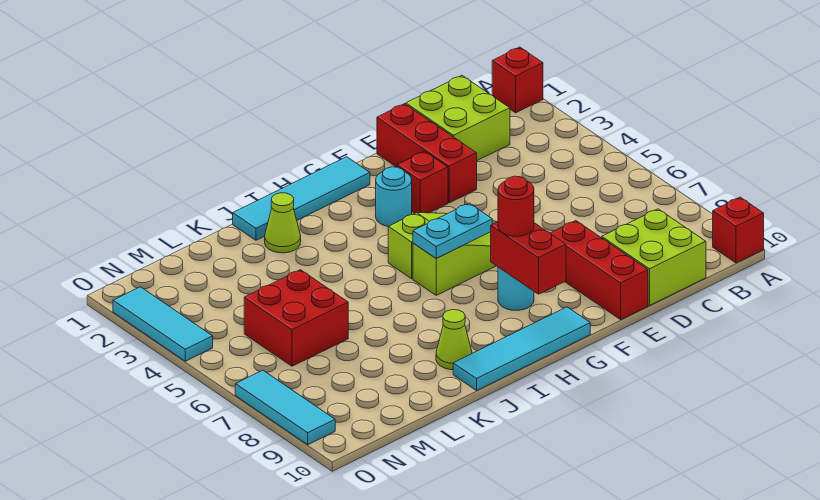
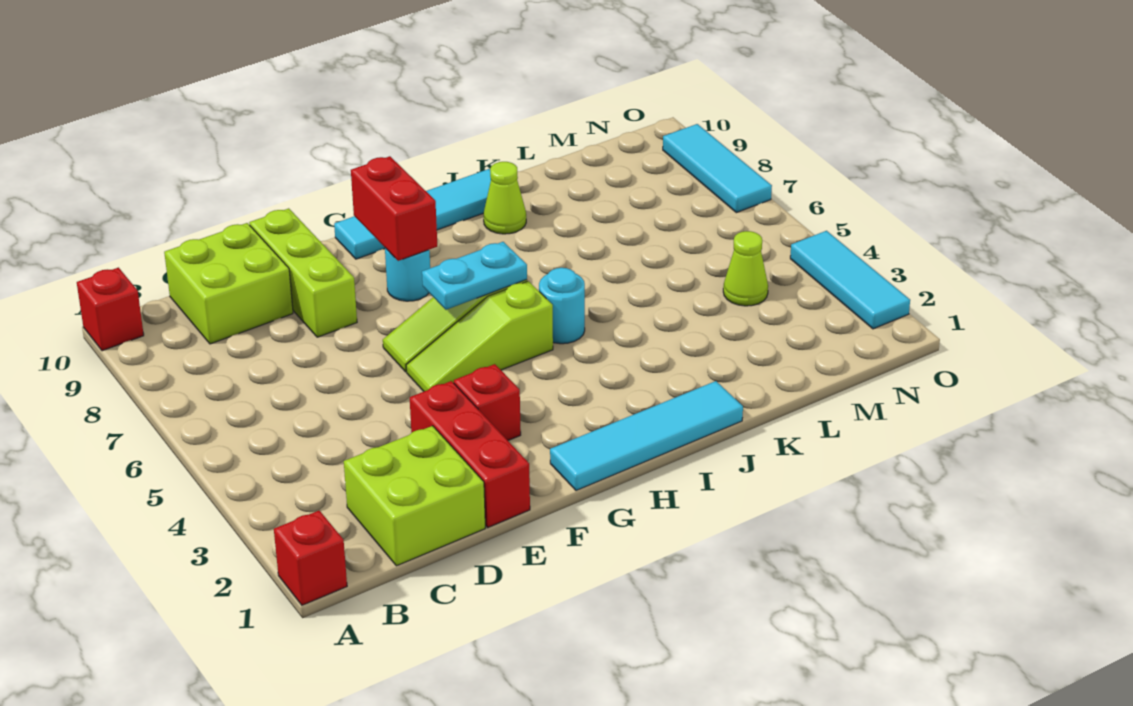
red 1x3 brick [550,221,648,319] -> lime 1x3 brick [249,208,357,337]
cyan 1x1 round brick [376,167,412,227] -> cyan 1x1 round brick moved to [539,268,585,344]
red 1x1 round brick [498,176,534,236] -> none
lime 1x1 cone [265,193,301,253] -> lime 1x1 cone moved to [723,231,768,306]
red 2x2 brick [244,270,348,366] -> none

